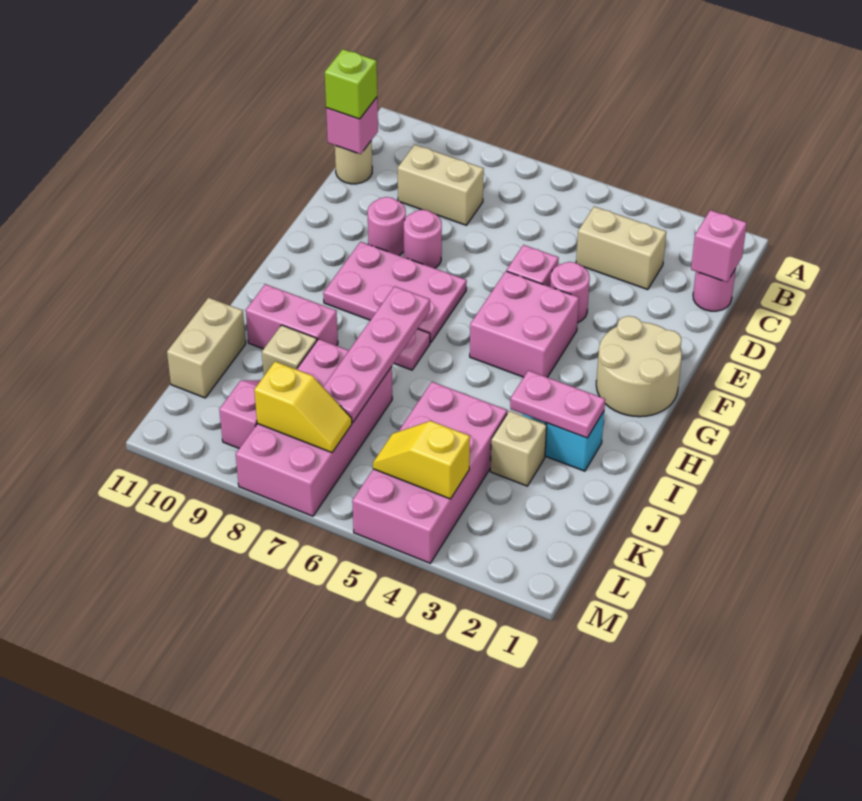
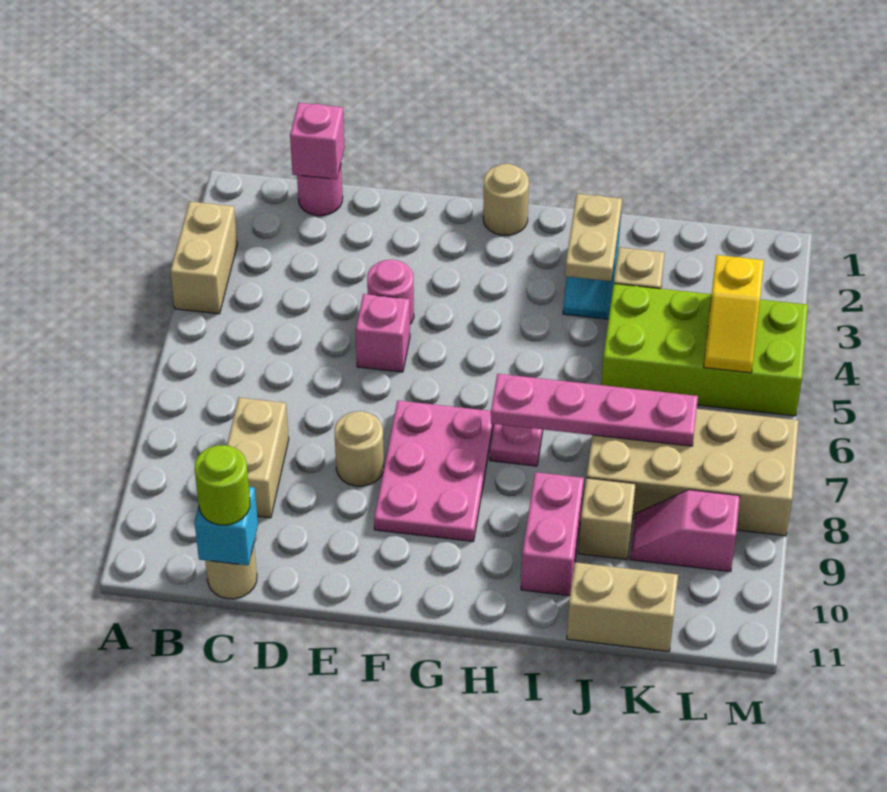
tan 1x2 brick [576,206,666,290] -> tan 1x2 brick moved to [170,202,237,314]
pink 1x1 brick [326,97,378,154] -> cyan 1x1 brick [194,487,258,565]
lime 1x1 brick [325,49,377,119] -> lime 1x1 round brick [195,445,250,525]
pink 1x1 round brick [404,210,442,268] -> tan 1x1 round brick [335,411,384,486]
pink 1x1 round brick [368,197,406,255] -> none
tan 2x2 round brick [596,316,682,417] -> tan 1x1 round brick [483,164,529,235]
pink 2x2 brick [470,271,579,377] -> none
pink 1x2 plate [510,370,605,438] -> tan 1x2 plate [565,194,622,281]
pink 2x4 brick [352,382,507,563] -> lime 2x4 brick [601,284,808,416]
pink 2x4 brick [236,339,392,516] -> tan 2x4 brick [587,409,799,536]
yellow 1x2 slope [254,362,352,453] -> none

